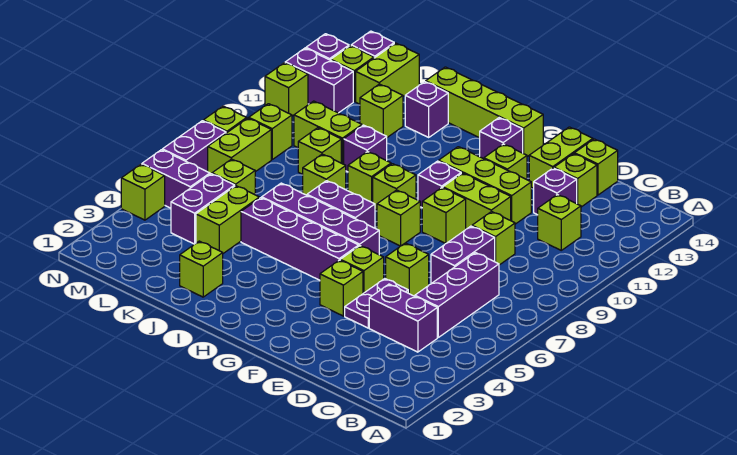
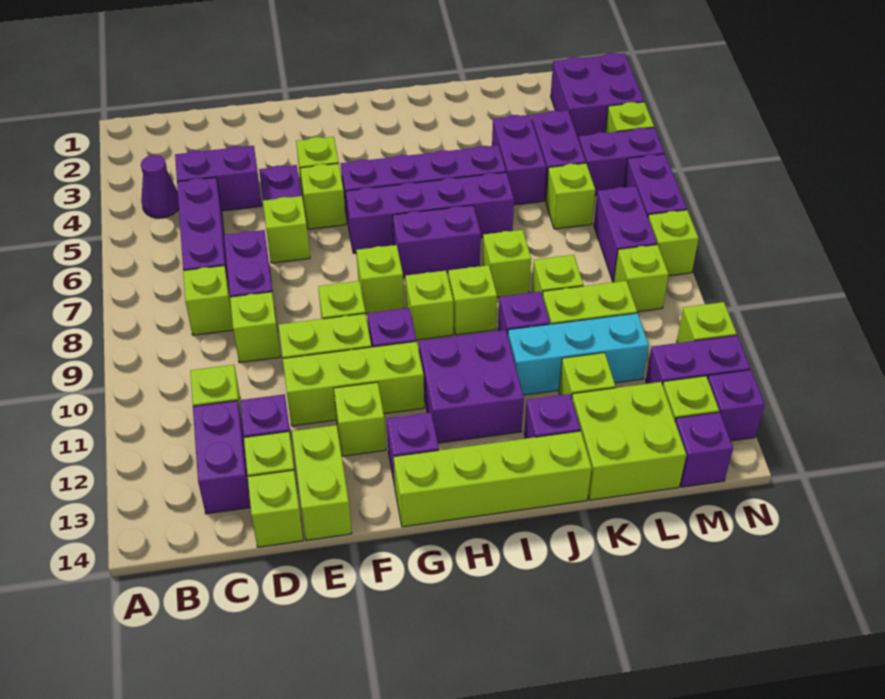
none -> purple 1x1 cone [141,155,179,218]
none -> purple 1x2 brick [193,401,251,514]
none -> purple 2x2 brick [419,330,524,443]
lime 1x1 brick [180,241,223,297] -> lime 1x1 brick moved to [183,266,233,335]
none -> cyan 1x3 brick [508,313,649,395]
lime 1x2 brick [196,186,259,253] -> purple 1x2 brick [492,115,546,205]
lime 1x2 brick [356,43,419,104] -> lime 2x2 brick [572,382,686,500]
none -> purple 2x2 brick [551,53,644,140]
lime 1x2 brick [208,118,271,174] -> purple 1x2 brick [594,186,657,282]

